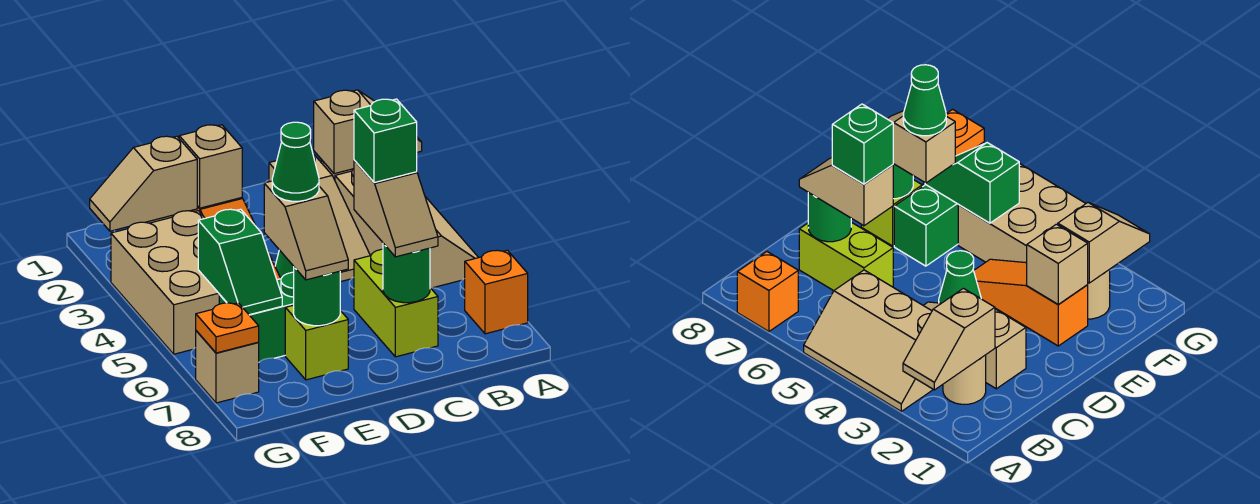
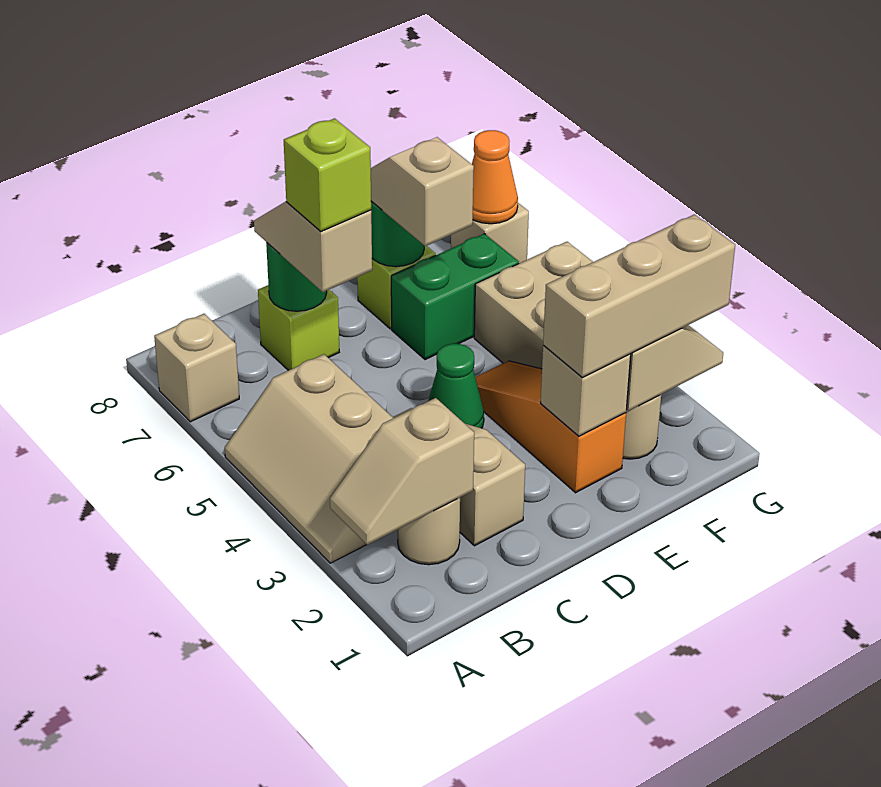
orange 1x1 brick [465,250,528,334] -> tan 1x1 brick [154,314,239,422]
lime 1x2 brick [354,249,438,357] -> lime 1x1 brick [258,285,339,370]
green 1x1 brick [354,99,417,183] -> lime 1x1 brick [284,118,371,231]
none -> tan 1x3 brick [543,214,735,378]
green 1x1 cone [272,122,319,201] -> none
green 1x2 slope [198,209,282,315] -> none
orange 1x1 plate [196,303,259,353] -> orange 1x1 cone [472,130,518,224]

